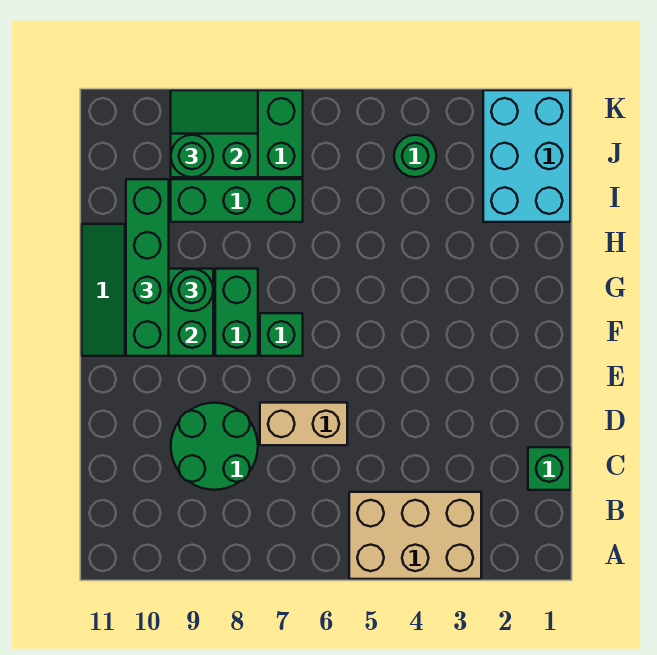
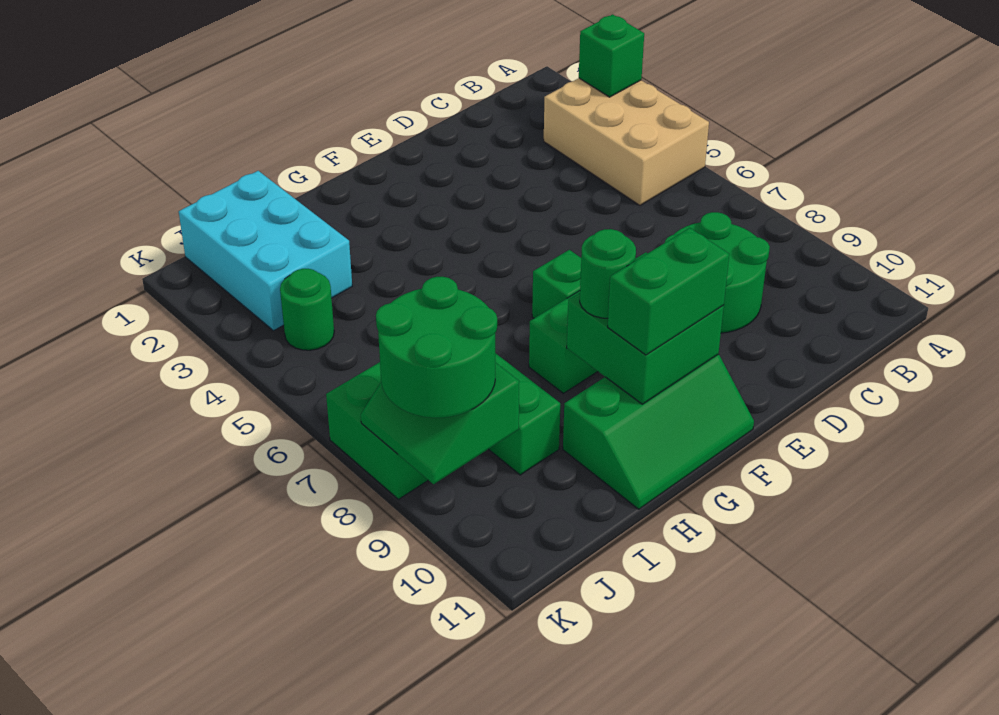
green 1x1 brick [528,447,570,490] -> green 1x1 brick moved to [579,14,644,97]
tan 1x2 brick [260,403,347,445] -> none
green 1x4 brick [126,179,169,356] -> green 1x2 brick [608,228,729,355]
cyan 2x3 brick [483,90,570,222] -> cyan 2x3 brick turned to [179,171,352,331]
green 1x1 round brick [171,135,213,177] -> green 2x2 round brick [376,277,497,418]

